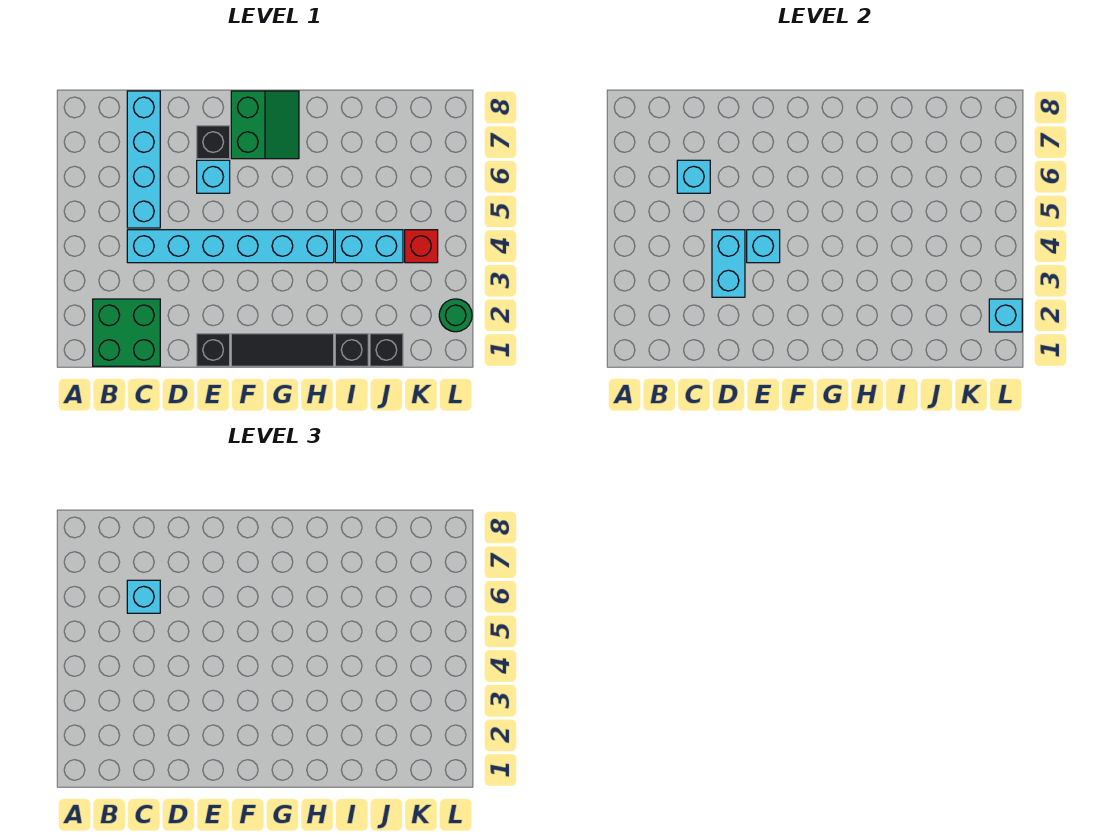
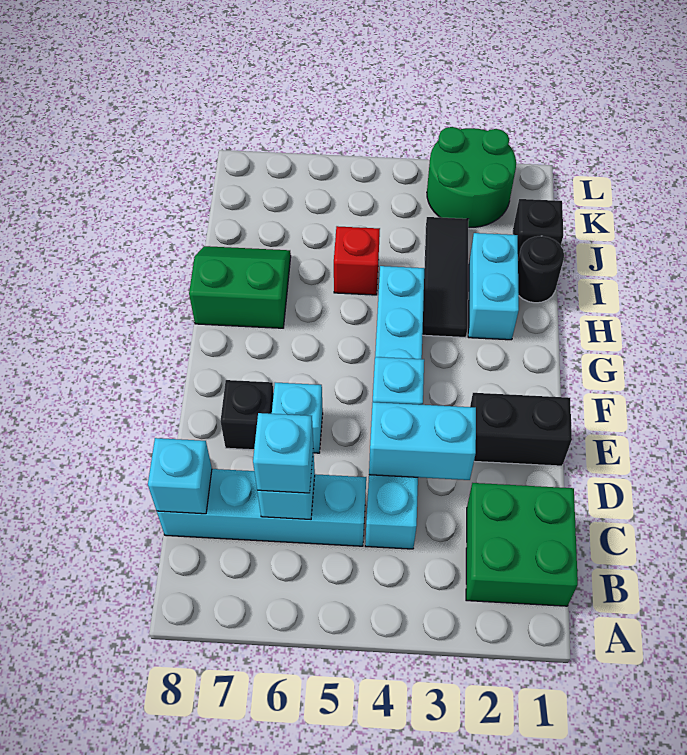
black 1x1 brick [197,334,230,366] -> black 1x2 brick [470,393,572,466]
black 1x3 tile [231,334,334,366] -> black 1x3 tile moved to [422,217,469,338]
green 2x2 slope [231,91,299,159] -> green 2x2 slope moved to [189,246,291,328]
black 1x1 brick [335,334,368,366] -> black 1x1 round brick [518,236,564,303]
cyan 1x2 brick [335,230,403,263] -> cyan 1x2 brick moved to [468,233,519,340]
red 1x1 brick [405,230,438,263] -> red 1x1 brick moved to [334,226,380,295]
green 1x1 round brick [439,299,472,332] -> green 2x2 round brick [427,127,516,228]
cyan 1x1 brick [989,299,1022,332] -> cyan 1x1 brick moved to [148,438,212,514]

